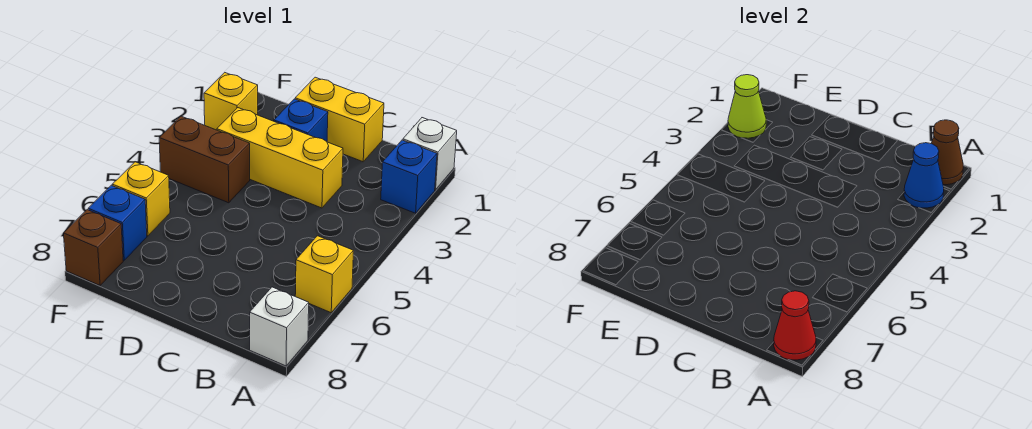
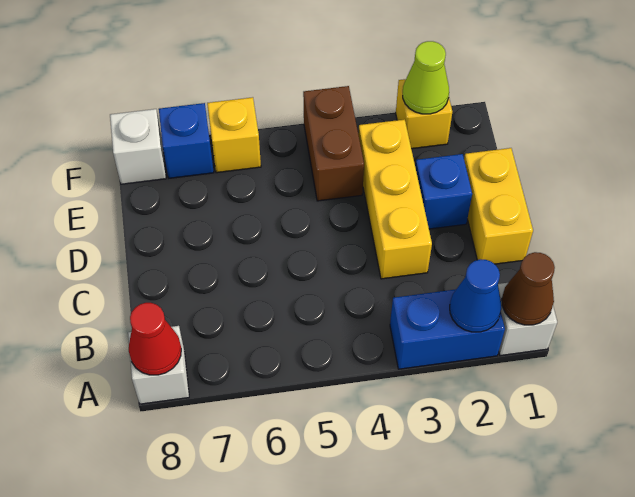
blue 1x1 brick [381,140,437,213] -> blue 1x2 brick [390,289,505,369]
yellow 1x1 brick [295,236,353,313] -> none
brown 1x1 brick [63,210,123,285] -> white 1x1 brick [110,109,166,184]

